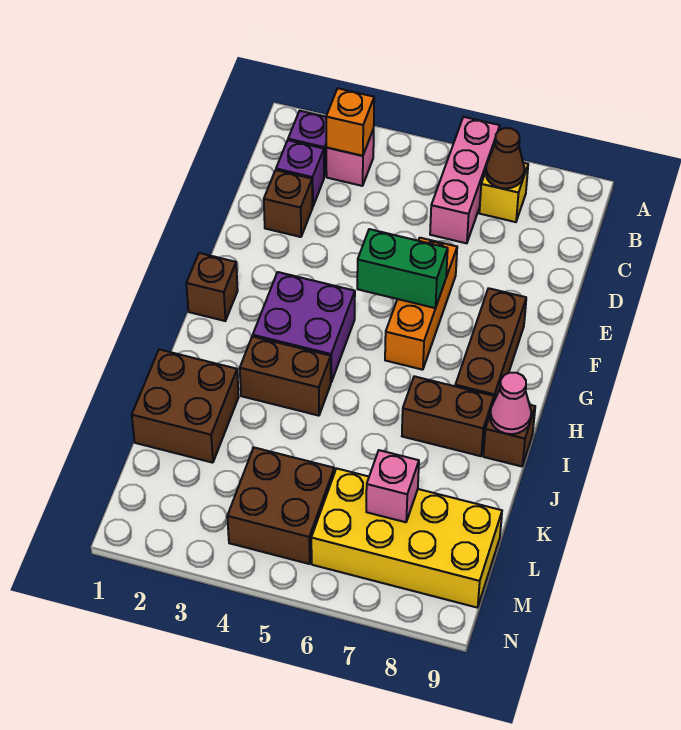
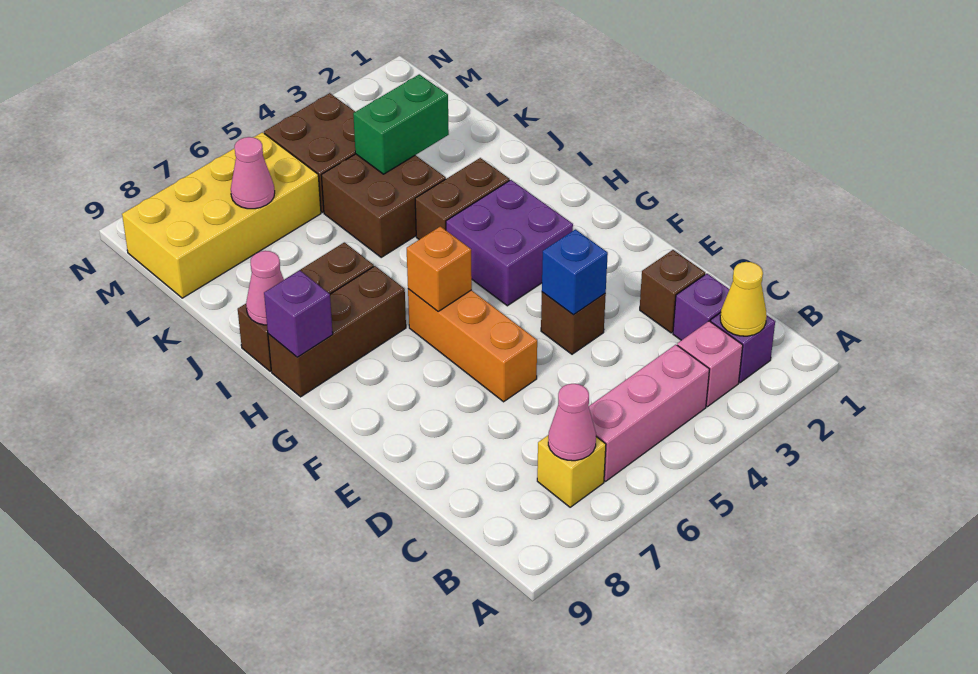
pink 1x3 brick [430,117,500,243] -> pink 1x3 brick turned to [589,345,709,481]
none -> yellow 1x1 cone [720,262,767,336]
orange 1x1 brick [326,88,374,156] -> orange 1x1 brick moved to [407,226,472,311]
brown 1x1 cone [486,128,524,189] -> pink 1x1 cone [548,384,596,461]
none -> blue 1x1 brick [542,229,608,315]
green 1x2 brick [357,229,448,308] -> green 1x2 brick moved to [353,74,449,174]
brown 1x3 brick [455,288,526,400] -> brown 1x3 brick turned to [268,266,406,397]
brown 1x1 brick [186,253,238,321] -> brown 1x1 brick moved to [541,292,606,354]
none -> purple 1x1 brick [264,270,333,357]
brown 2x2 brick [132,349,239,463] -> brown 2x2 brick moved to [321,154,446,257]
pink 1x1 brick [366,450,419,522] -> pink 1x1 cone [231,137,275,209]

